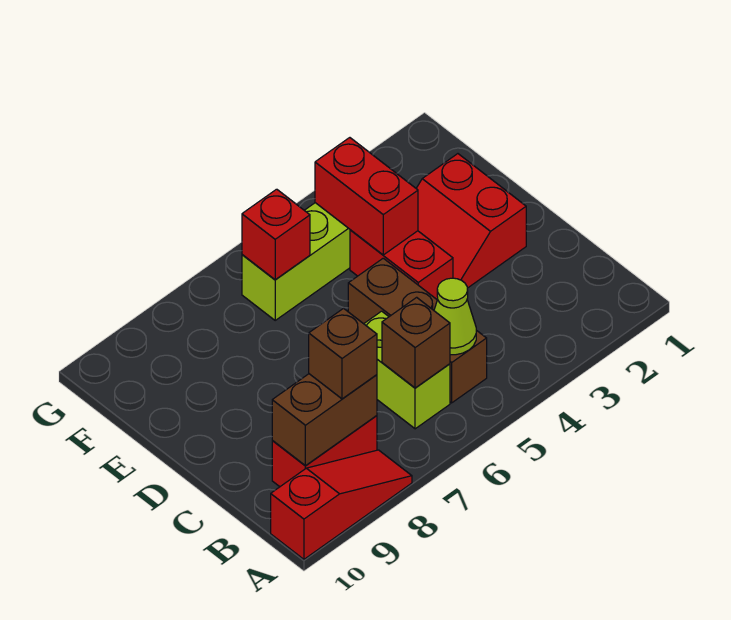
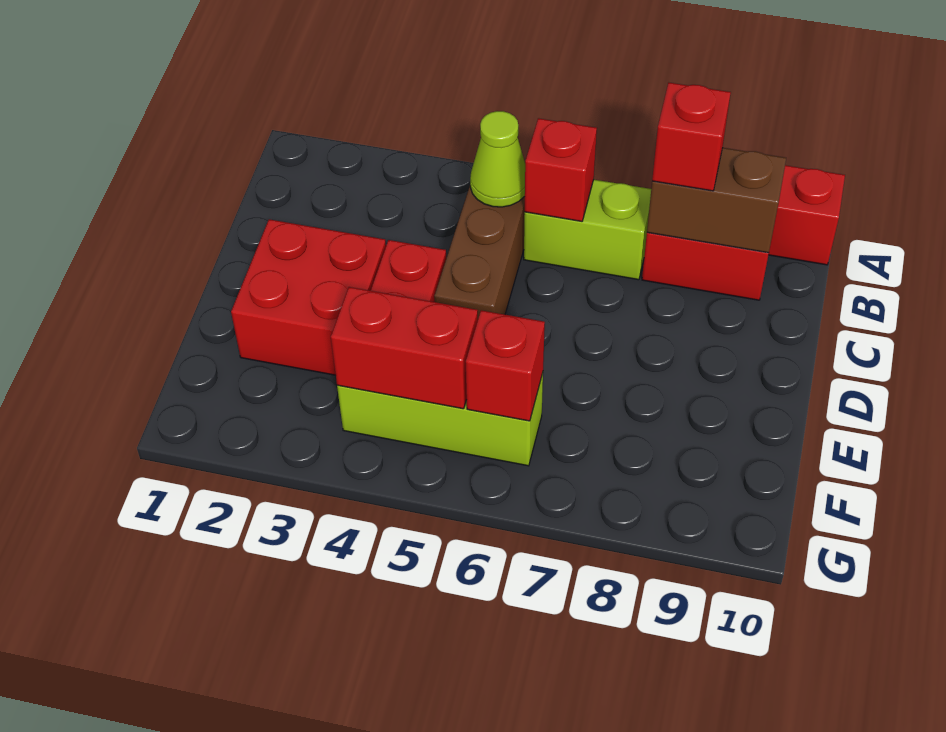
lime 1x2 brick [364,311,450,429] -> lime 1x2 brick turned to [524,180,651,280]
brown 1x1 brick [382,297,450,388] -> red 1x1 brick [525,118,597,221]
brown 1x1 brick [309,309,377,399] -> red 1x1 brick [652,83,731,191]
red 2x2 slope [416,154,526,288] -> red 2x2 brick [231,219,386,375]
red 1x2 brick [315,138,418,255] -> red 1x2 brick turned to [331,287,478,409]

